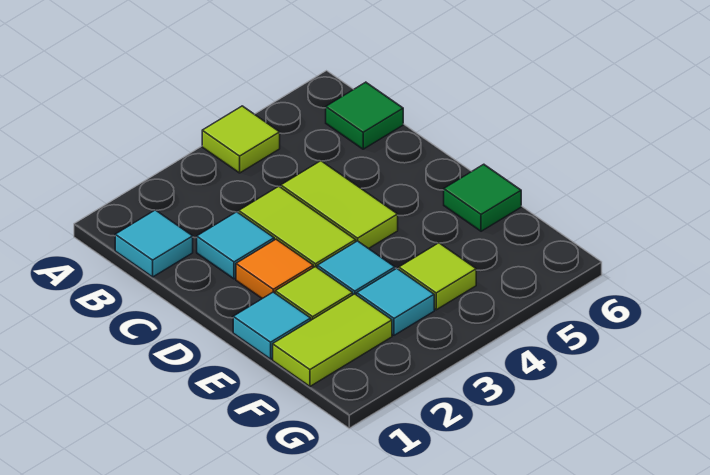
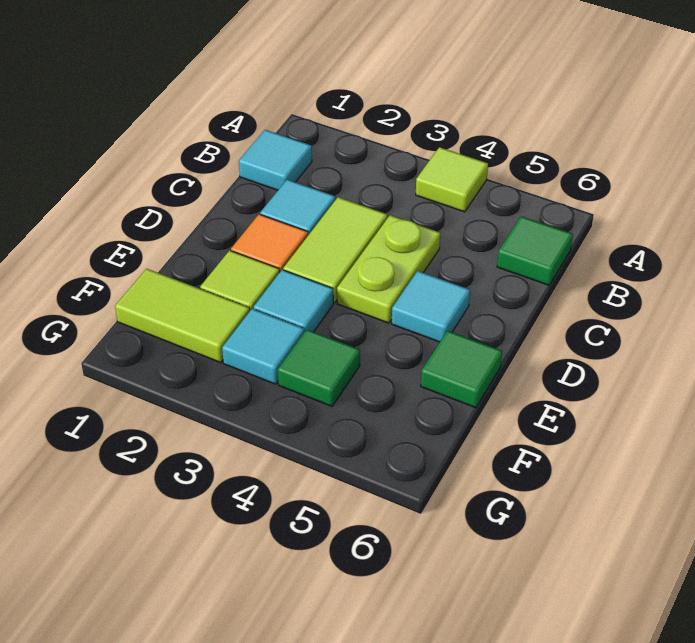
lime 1x2 tile [281,161,398,249] -> lime 1x2 plate [337,215,440,323]
cyan 1x1 tile [233,292,311,359] -> cyan 1x1 tile moved to [392,271,470,342]
lime 1x1 tile [399,243,476,310] -> green 1x1 tile [278,330,360,406]

